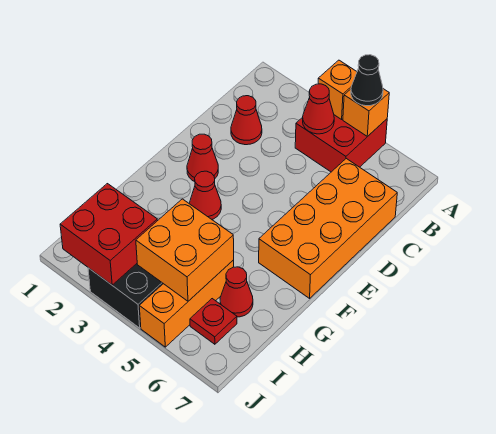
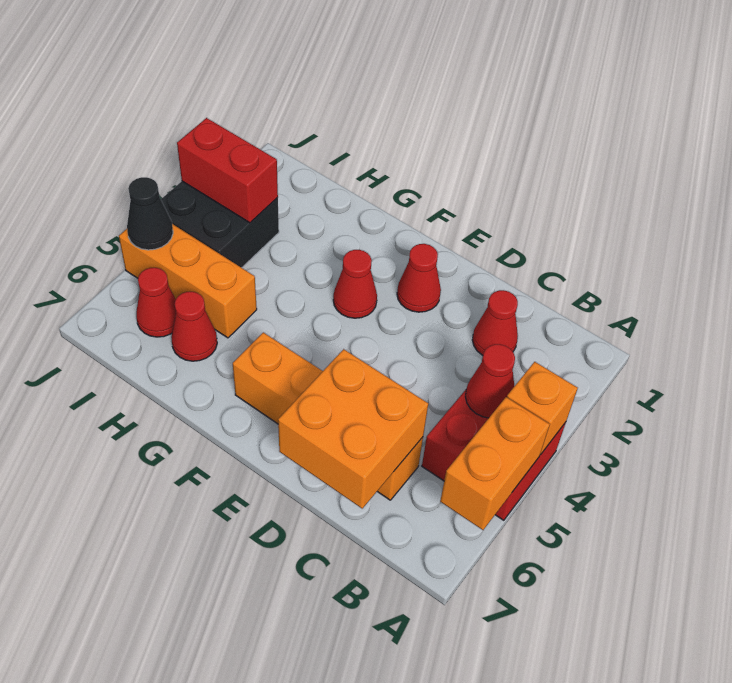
orange 1x1 brick [343,89,389,137] -> orange 1x2 brick [440,397,550,530]
black 1x1 cone [351,55,383,106] -> black 1x1 cone moved to [127,177,173,250]
orange 2x4 brick [259,159,397,298] -> orange 1x4 brick [233,332,423,500]
orange 2x2 brick [136,199,234,301] -> orange 2x2 brick moved to [278,349,428,508]
red 2x2 brick [60,184,157,285] -> red 1x2 brick [177,118,278,223]
red 1x1 plate [190,299,237,344] -> red 1x1 cone [136,268,176,337]

